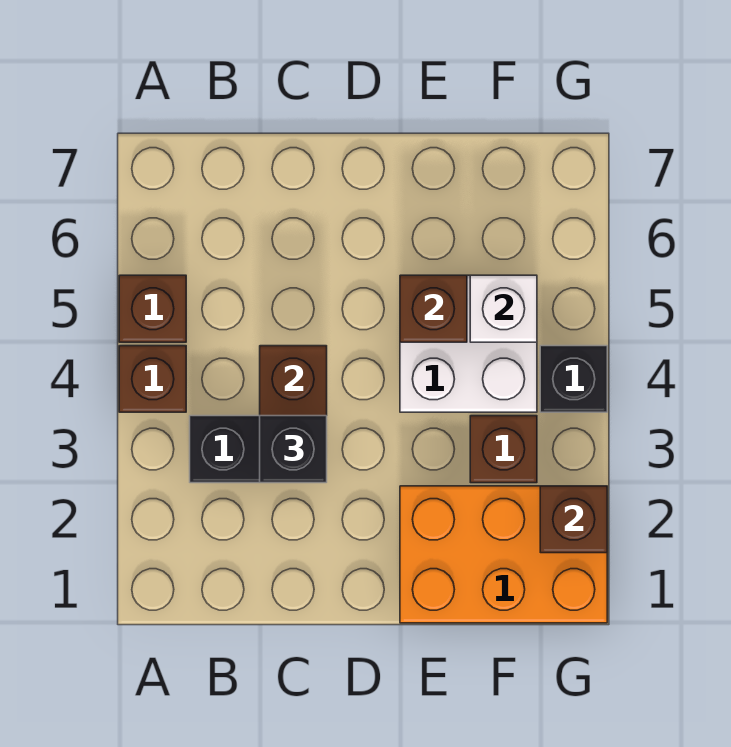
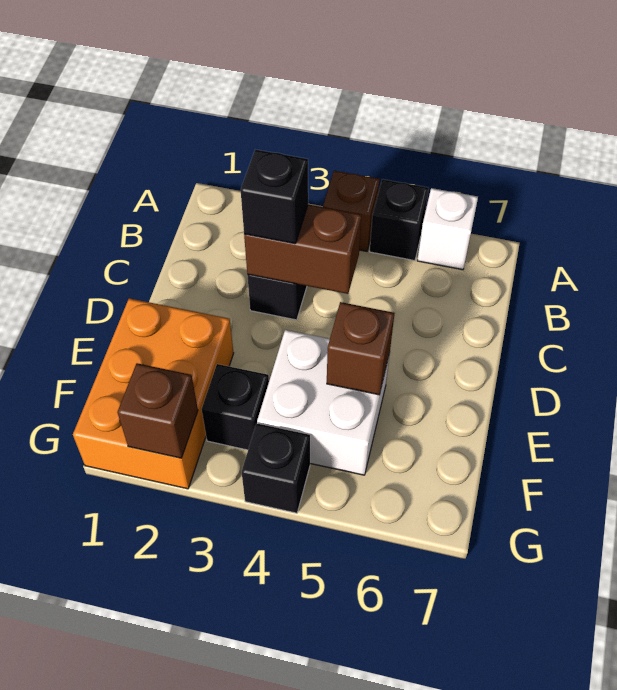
brown 1x1 brick [119,275,186,342] -> black 1x1 brick [370,179,429,261]
brown 1x1 brick [470,416,537,483] -> black 1x1 brick [202,364,269,450]
white 1x1 brick [470,275,537,342] -> white 1x1 brick moved to [417,188,478,270]

